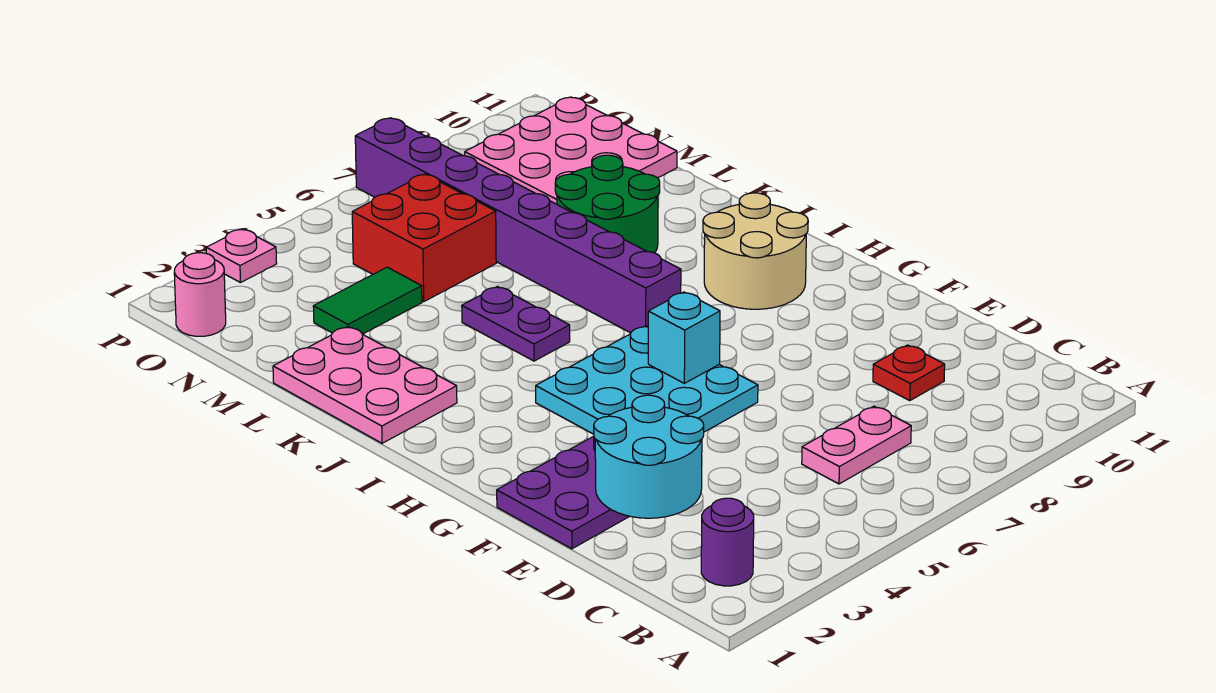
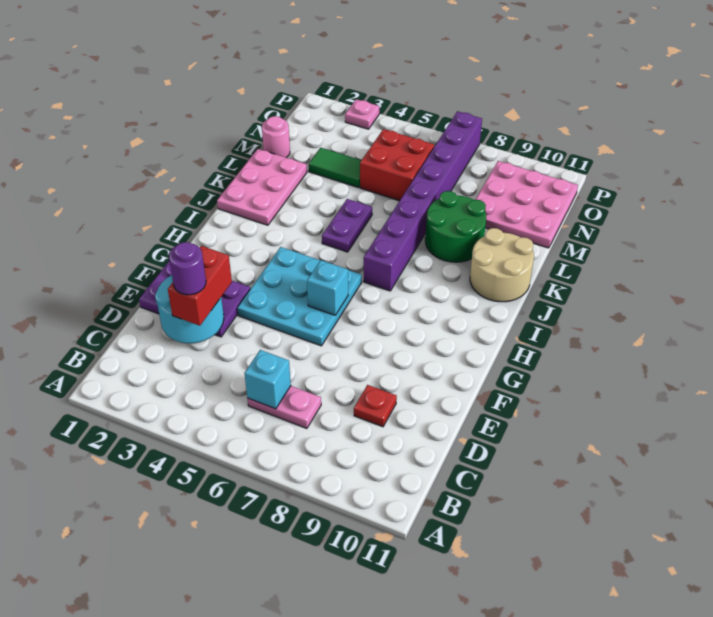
purple 1x1 round brick [701,498,754,586] -> purple 1x1 round brick moved to [169,242,206,295]
none -> cyan 1x1 brick [244,350,291,409]
none -> red 1x2 brick [168,246,232,326]
tan 2x2 round brick [703,193,808,309] -> tan 2x2 round brick moved to [470,228,534,302]
pink 1x1 round brick [174,253,226,336] -> pink 1x1 round brick moved to [262,116,290,158]

